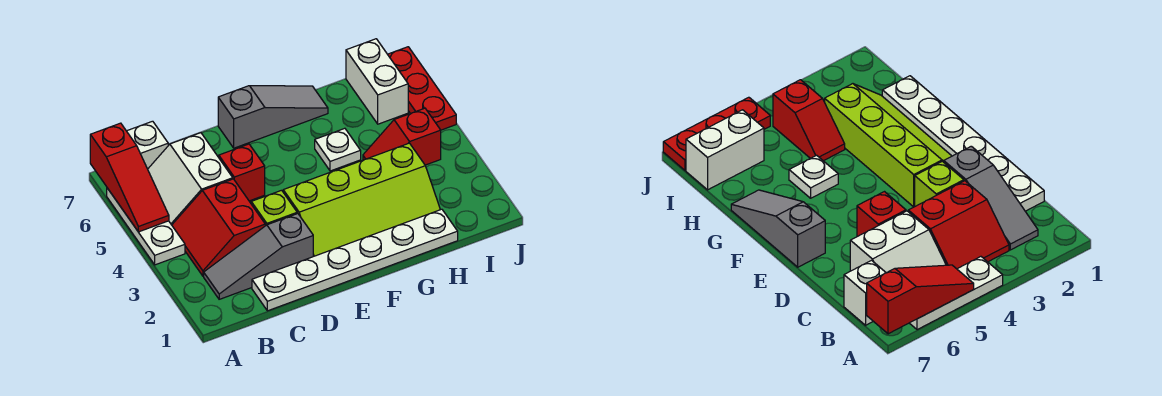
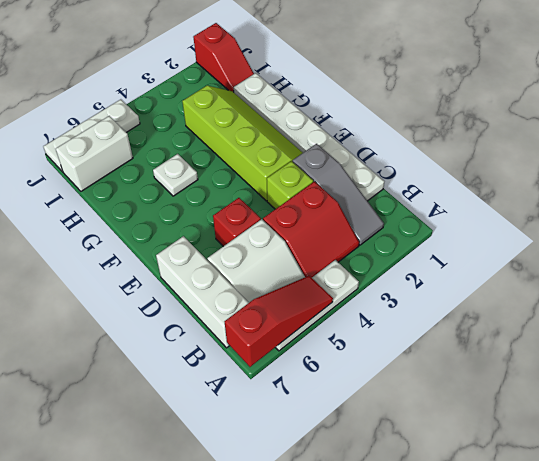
white 1x1 brick [127,121,168,169] -> white 1x3 brick [156,236,249,348]
grey 1x3 slope [218,86,328,148] -> none
red 1x2 slope [363,108,441,165] -> red 1x2 slope moved to [193,23,254,92]
red 1x3 plate [388,47,456,130] -> white 1x3 plate [43,99,140,172]

